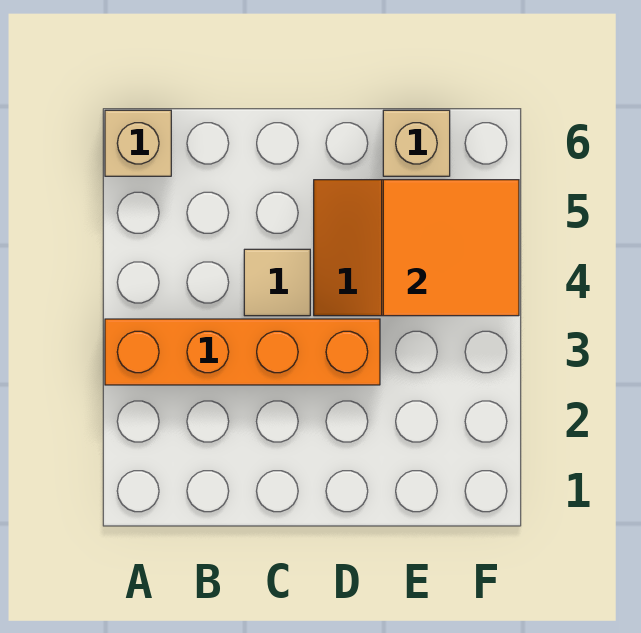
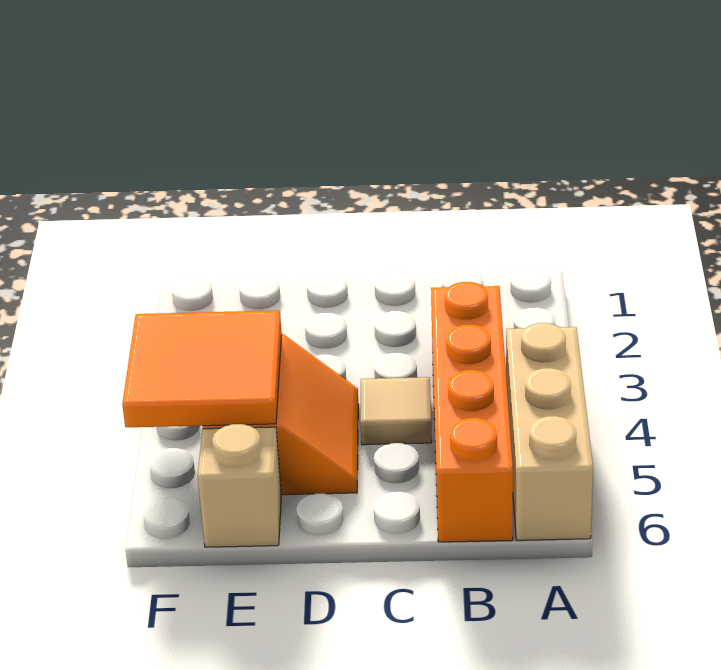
orange 1x4 brick [105,319,380,385] -> orange 1x4 brick turned to [431,282,513,542]
tan 1x1 brick [105,110,171,176] -> tan 1x3 brick [506,323,593,540]

